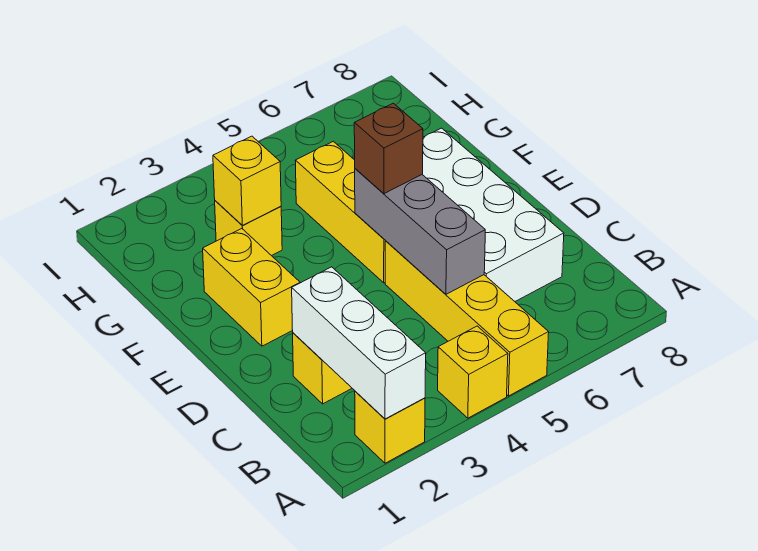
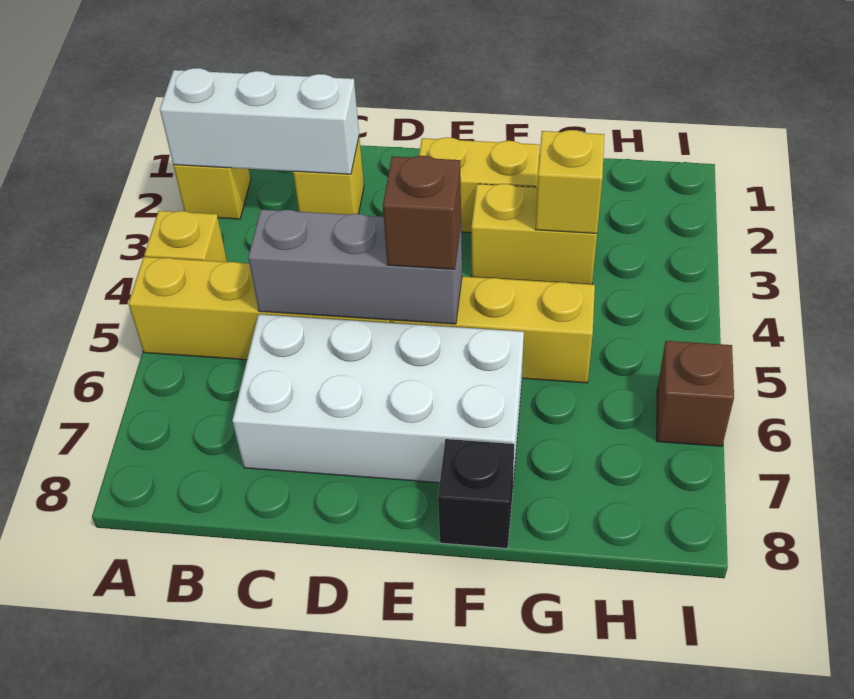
none -> black 1x1 brick [438,439,514,549]
yellow 1x1 brick [215,201,282,256] -> yellow 1x2 brick [471,184,597,284]
none -> brown 1x1 brick [657,341,734,446]

